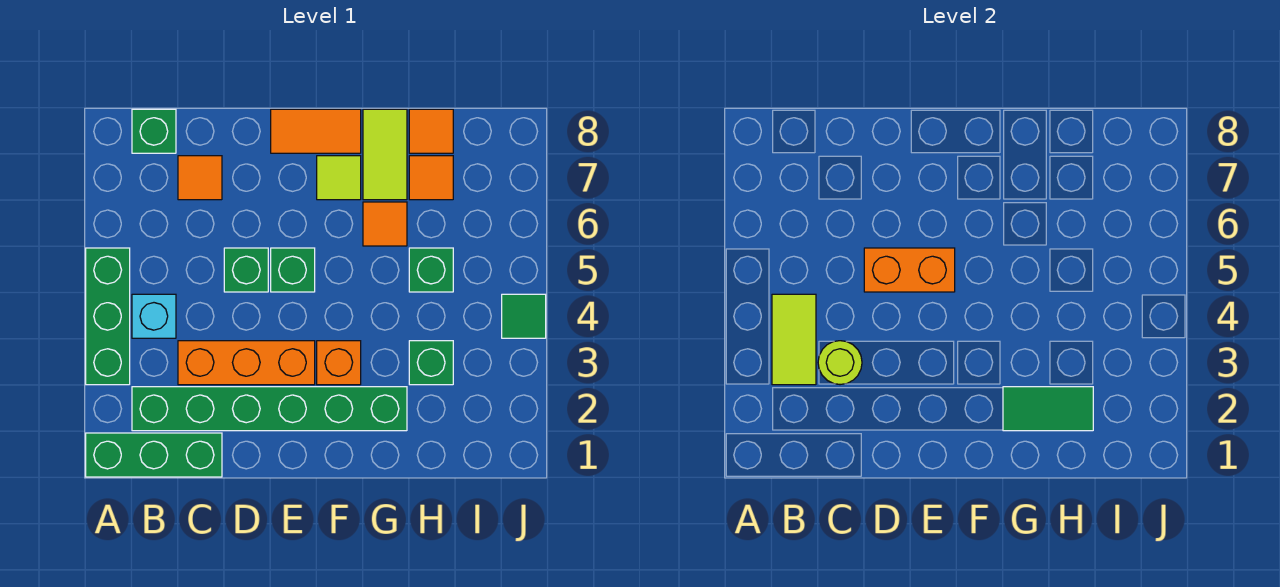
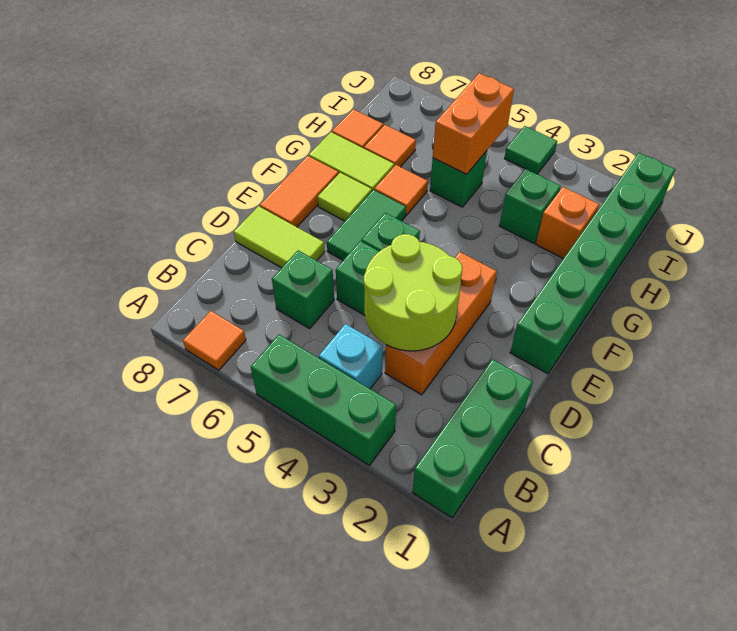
green 1x6 brick [132,387,407,431] -> green 1x6 brick moved to [510,153,675,374]
lime 1x2 tile [772,294,816,385] -> lime 1x2 tile moved to [234,206,325,268]
green 1x1 brick [132,109,176,153] -> green 1x1 brick moved to [272,250,334,329]
lime 1x1 round brick [818,341,862,385] -> lime 2x2 round brick [364,234,462,351]
orange 1x1 tile [178,156,222,200] -> orange 1x1 tile moved to [183,311,246,370]
orange 1x2 brick [864,248,955,292] -> orange 1x2 brick moved to [433,73,514,174]
orange 1x1 brick [317,341,361,385] -> orange 1x1 brick moved to [536,187,599,259]
green 1x2 tile [1003,387,1093,431] -> green 1x2 tile moved to [327,190,406,260]

